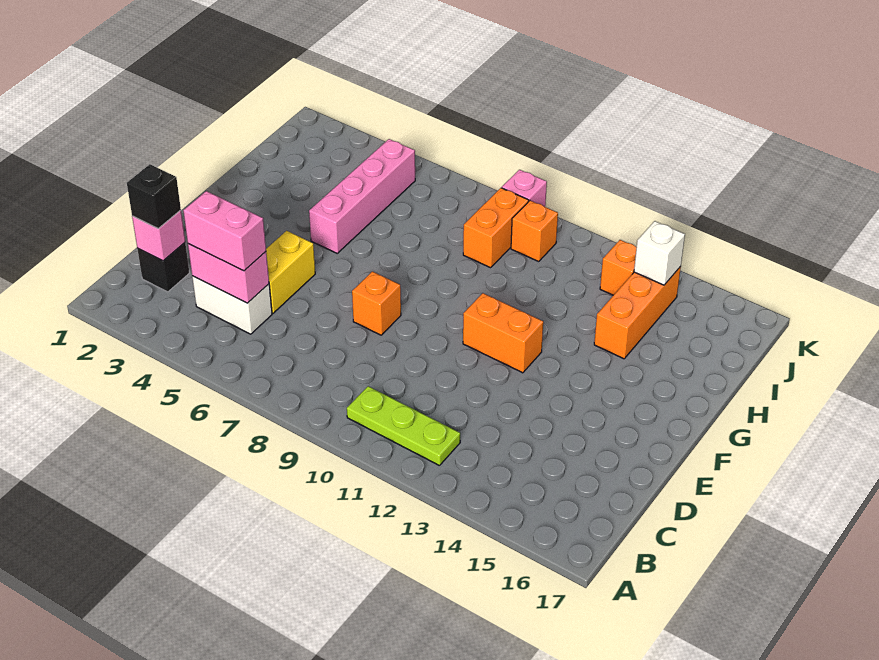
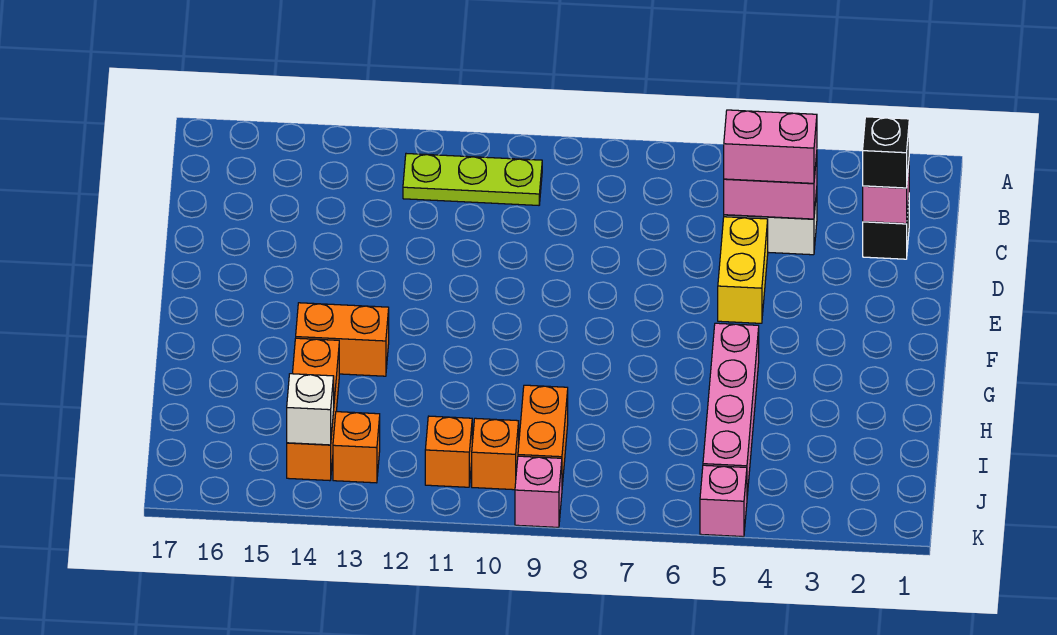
orange 1x1 brick [352,271,401,335] -> orange 1x1 brick moved to [425,416,472,487]
orange 1x2 brick [463,293,543,373] -> orange 1x2 brick moved to [296,303,389,376]
none -> pink 1x1 brick [700,465,747,537]

